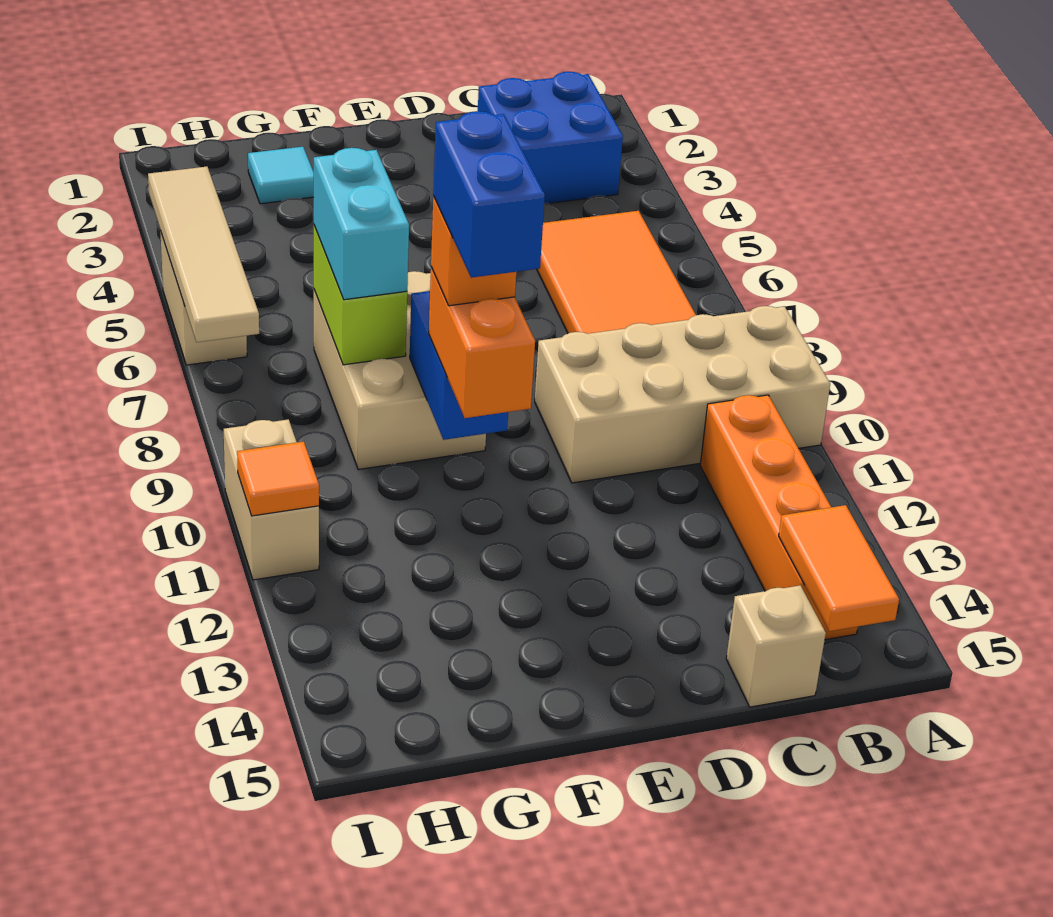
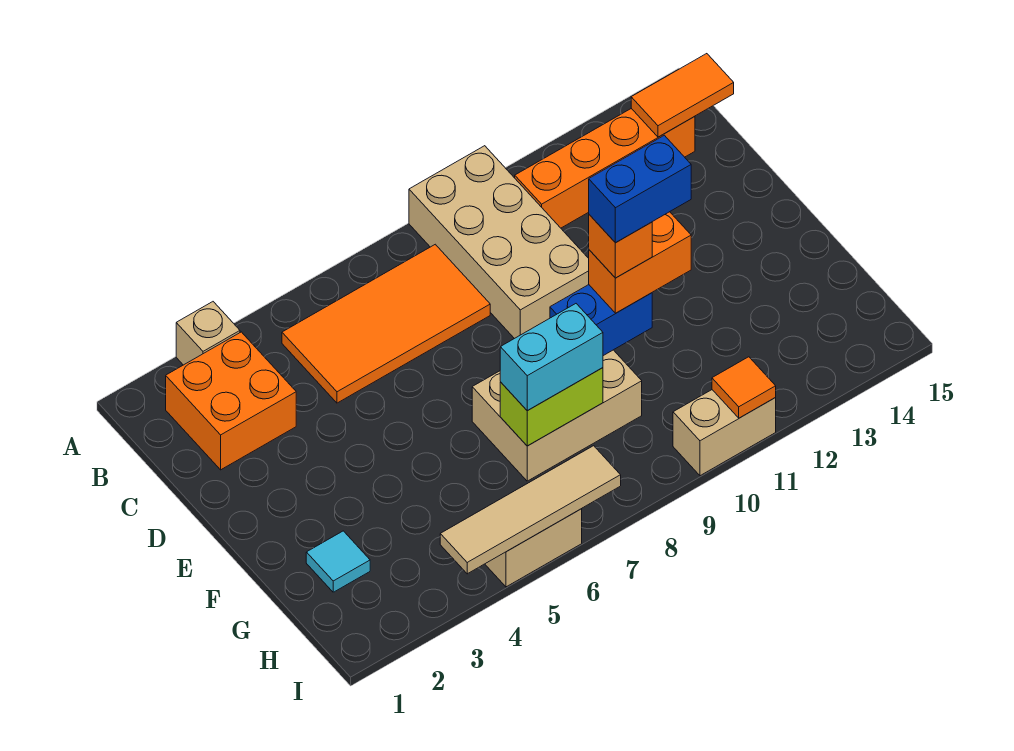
blue 2x2 brick [478,72,623,203] -> orange 2x2 brick [166,332,296,470]
tan 1x1 brick [726,585,826,707] -> tan 1x1 brick moved to [176,302,240,365]

